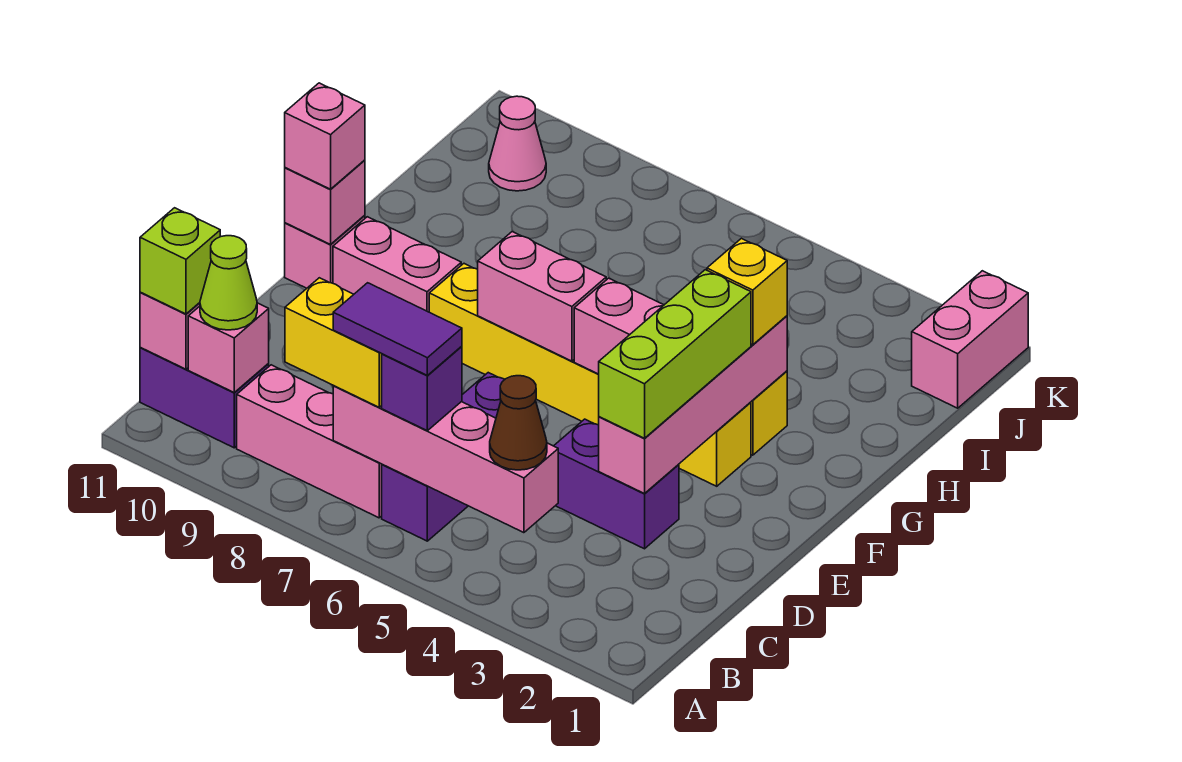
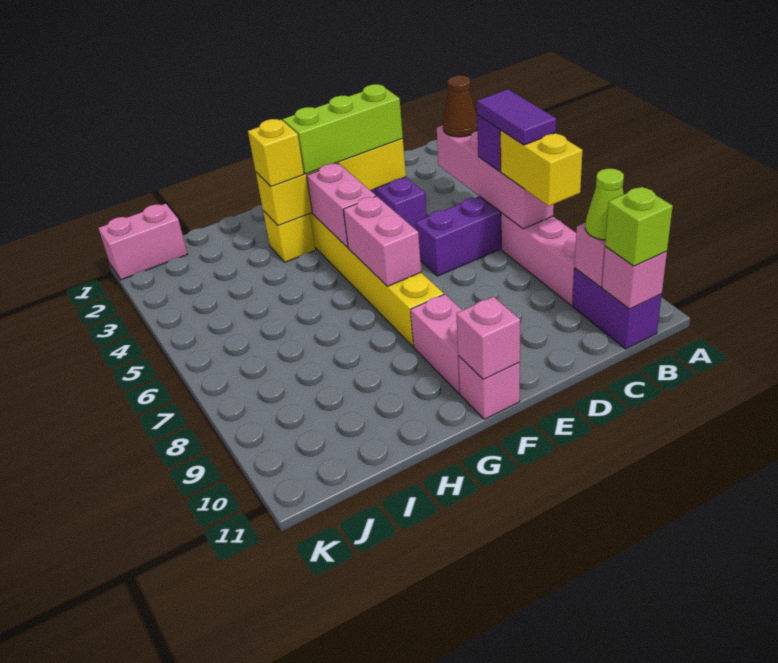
pink 1x4 brick [599,316,787,494] -> yellow 1x4 brick [256,138,406,226]
pink 1x1 brick [285,83,365,189] -> none
pink 1x1 cone [489,96,546,191] -> none

